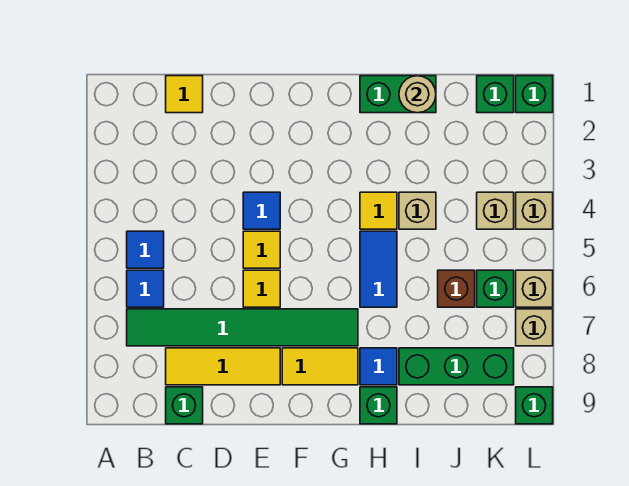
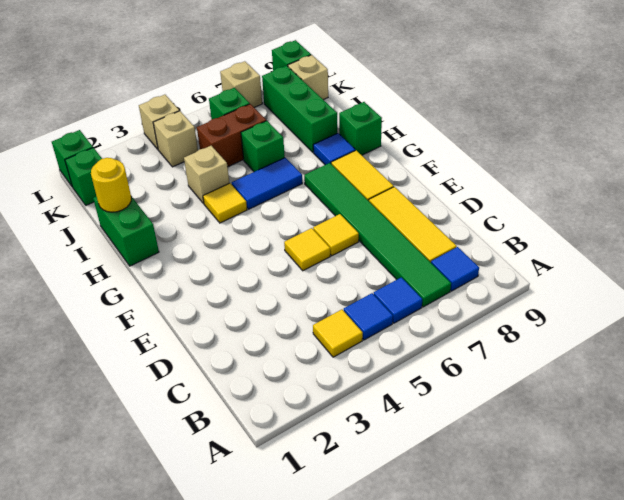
yellow 1x1 tile [166,76,203,113] -> yellow 1x1 tile moved to [313,310,363,357]
green 1x1 brick [166,387,203,424] -> green 1x1 brick moved to [241,121,285,172]
blue 1x1 tile [243,192,280,229] -> blue 1x1 tile moved to [431,247,479,291]
tan 1x1 round brick [399,76,436,113] -> yellow 1x1 round brick [91,158,131,212]
brown 1x1 brick [438,270,475,307] -> brown 1x2 brick [197,104,266,167]
tan 1x1 brick [516,270,553,307] -> tan 1x1 brick moved to [288,55,328,100]

